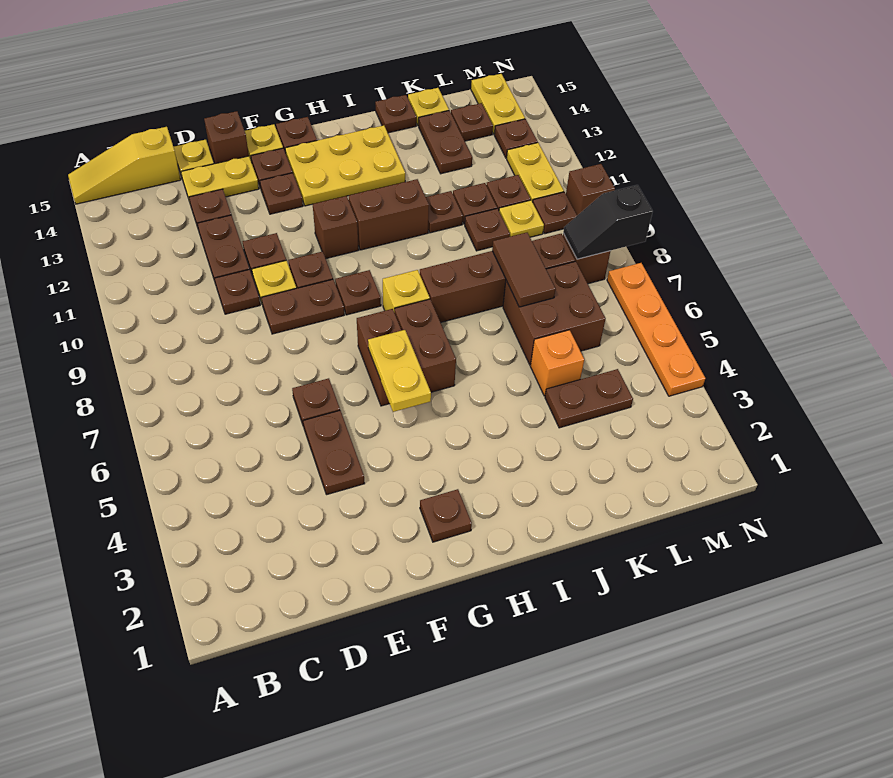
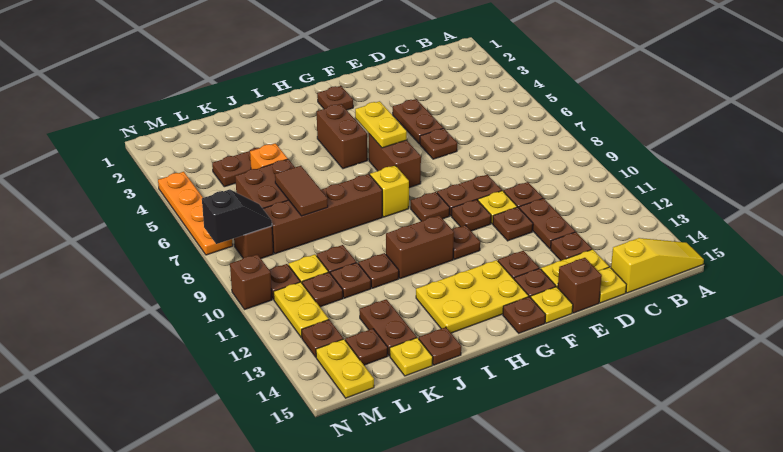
brown 1x1 brick [313,196,359,259] -> brown 1x1 plate [452,225,480,260]
brown 1x2 brick [395,299,456,392] -> brown 1x2 brick moved to [317,104,367,169]

